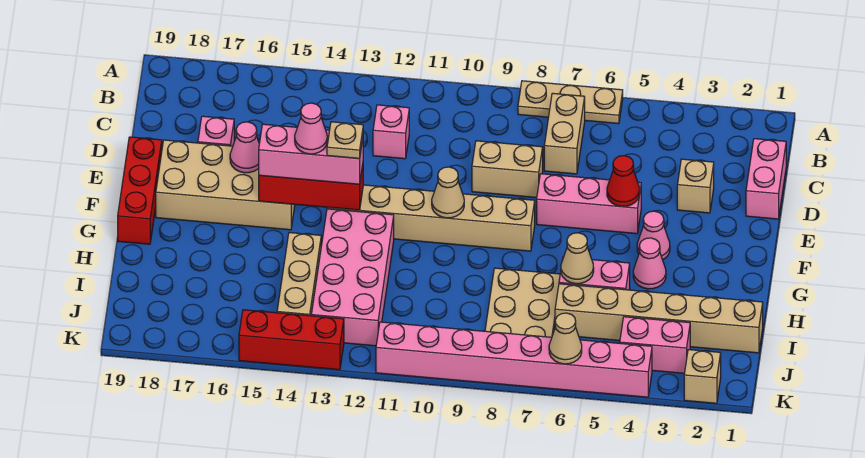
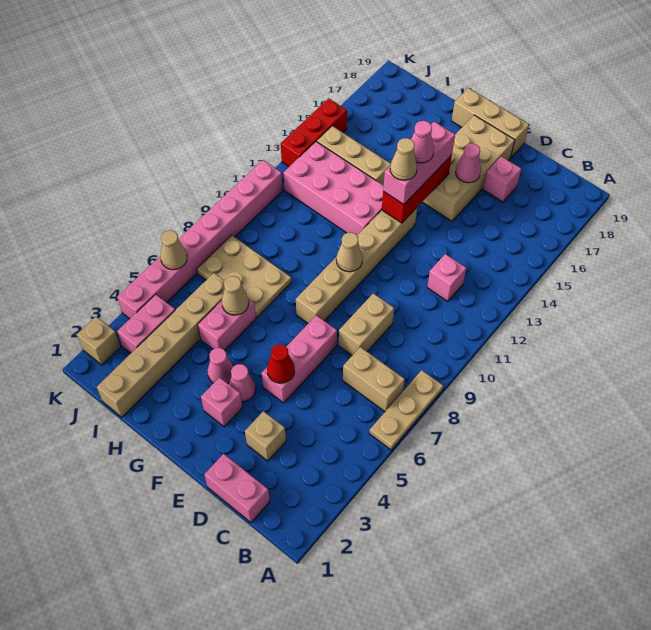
red 1x3 brick [118,137,162,244] -> tan 1x3 brick [452,88,529,157]
none -> pink 1x1 brick [201,377,242,427]
tan 1x1 plate [327,122,363,158] -> tan 1x1 cone [390,138,417,180]

